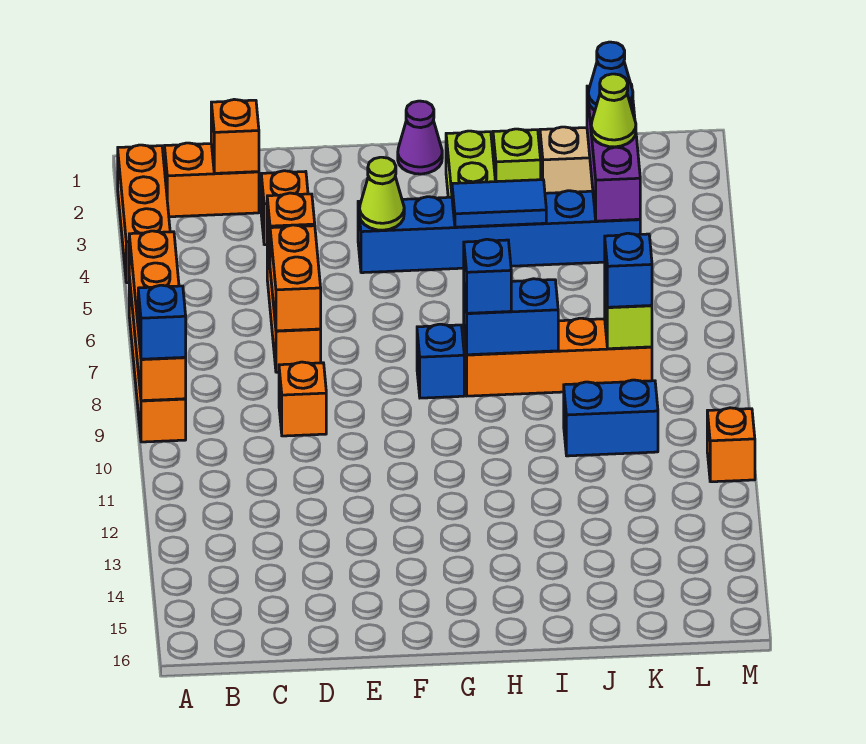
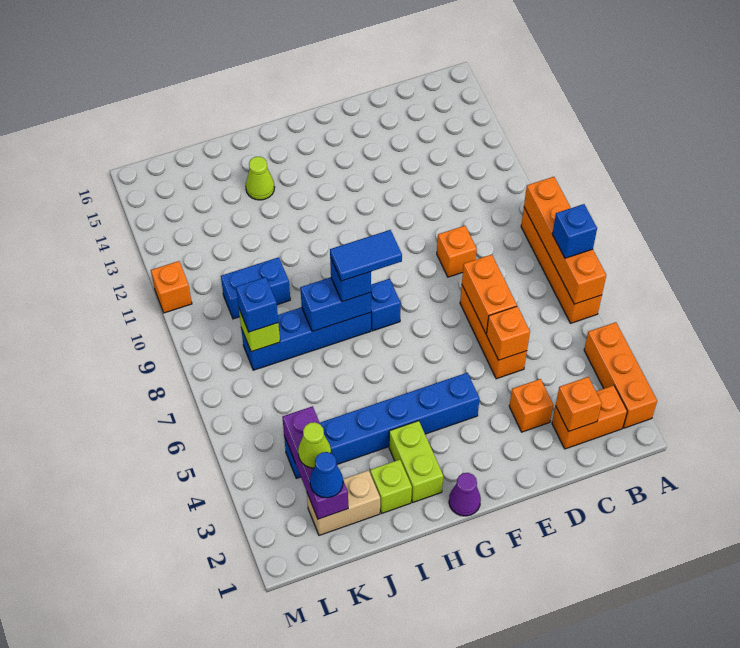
blue 1x1 brick [138,285,186,359] -> blue 1x1 brick moved to [552,204,597,258]
lime 1x1 cone [360,157,404,230] -> lime 1x1 cone moved to [246,157,275,200]
blue 1x2 tile [452,180,546,227] -> blue 1x2 tile moved to [330,230,402,281]
orange 1x4 brick [464,318,652,396] -> blue 1x4 brick [241,307,371,370]

